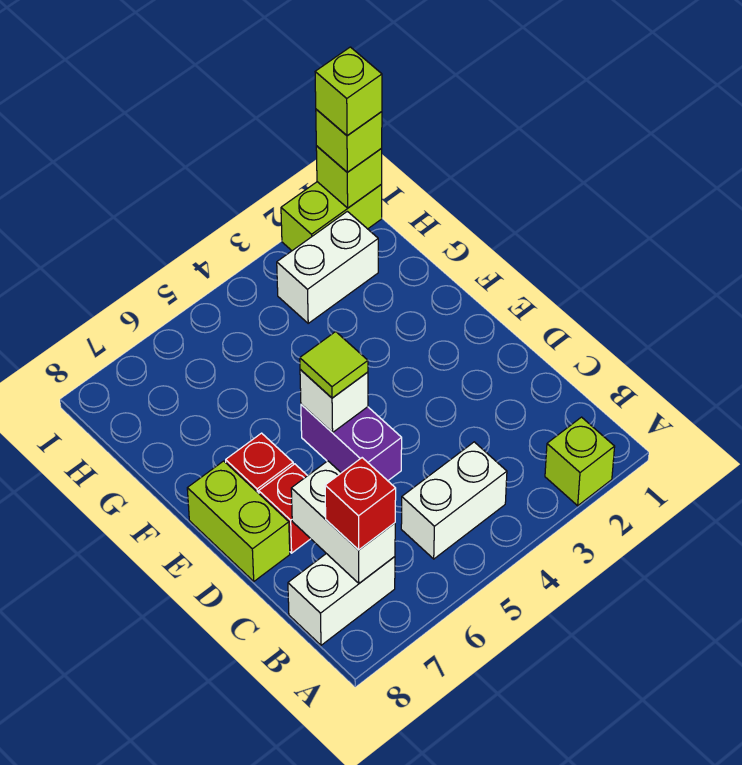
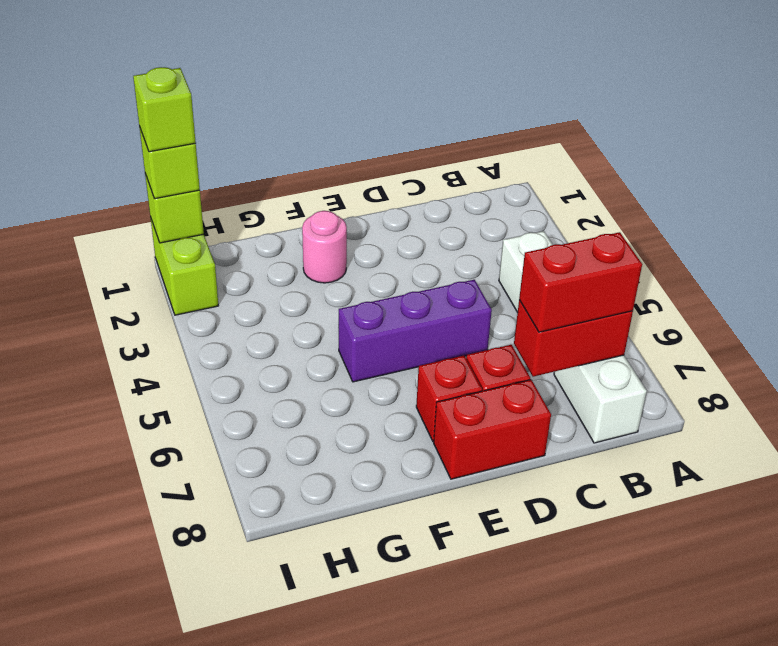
lime 1x1 brick [545,417,615,506] -> none
white 1x2 brick [291,461,395,583] -> red 1x2 brick [514,300,633,377]
red 1x1 brick [325,458,396,550] -> red 1x2 brick [519,232,642,332]
purple 1x2 brick [301,404,402,481] -> purple 1x3 brick [339,280,492,382]
lime 1x2 brick [187,461,290,581] -> red 1x2 brick [434,380,551,479]
white 1x1 brick [300,370,368,433] -> none
lime 1x1 tile [300,332,368,398] -> none
none -> pink 1x1 round brick [302,211,347,283]
white 1x2 brick [277,211,378,323] -> none

